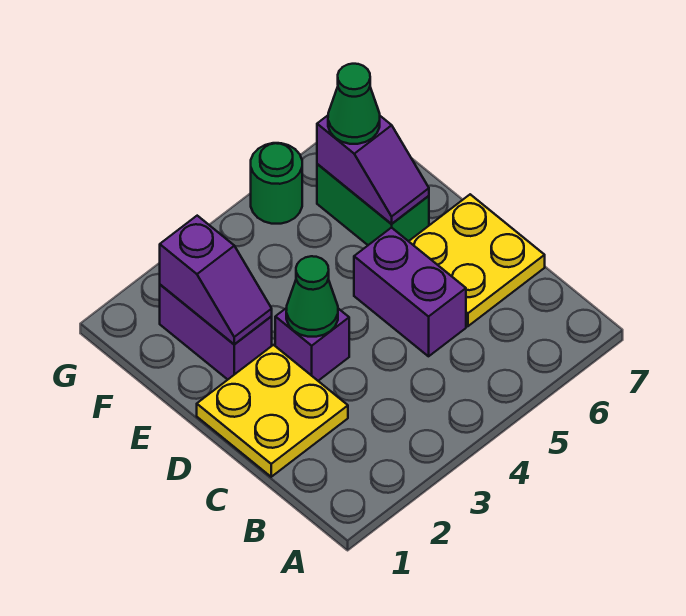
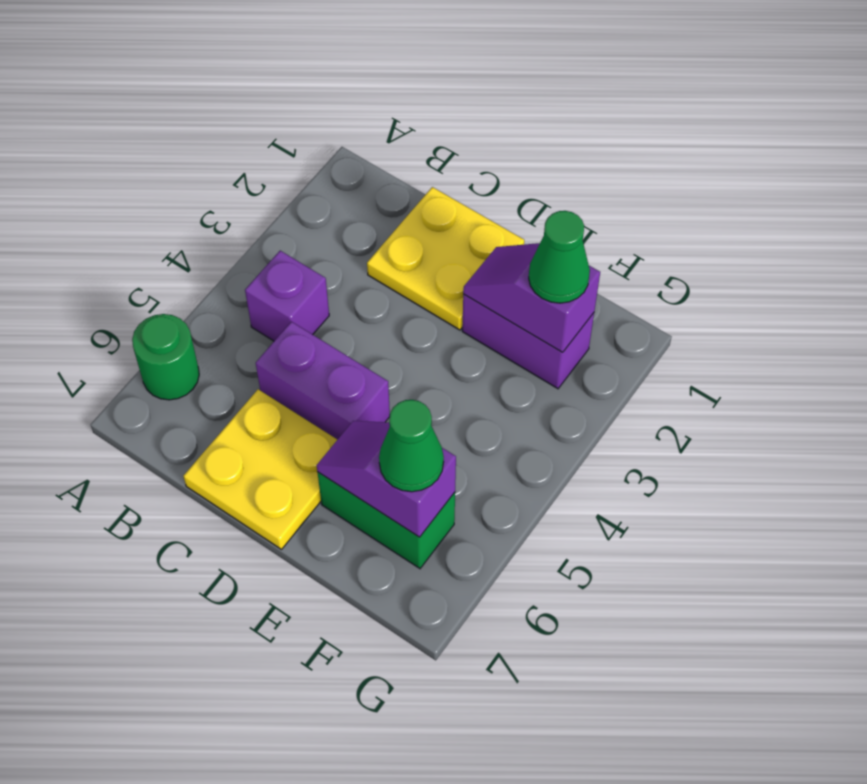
purple 1x1 brick [275,308,349,381] -> purple 1x1 brick moved to [245,251,329,341]
green 1x1 cone [286,256,338,337] -> green 1x1 cone moved to [529,211,590,303]
green 1x1 round brick [251,143,302,224] -> green 1x1 round brick moved to [132,314,199,400]

